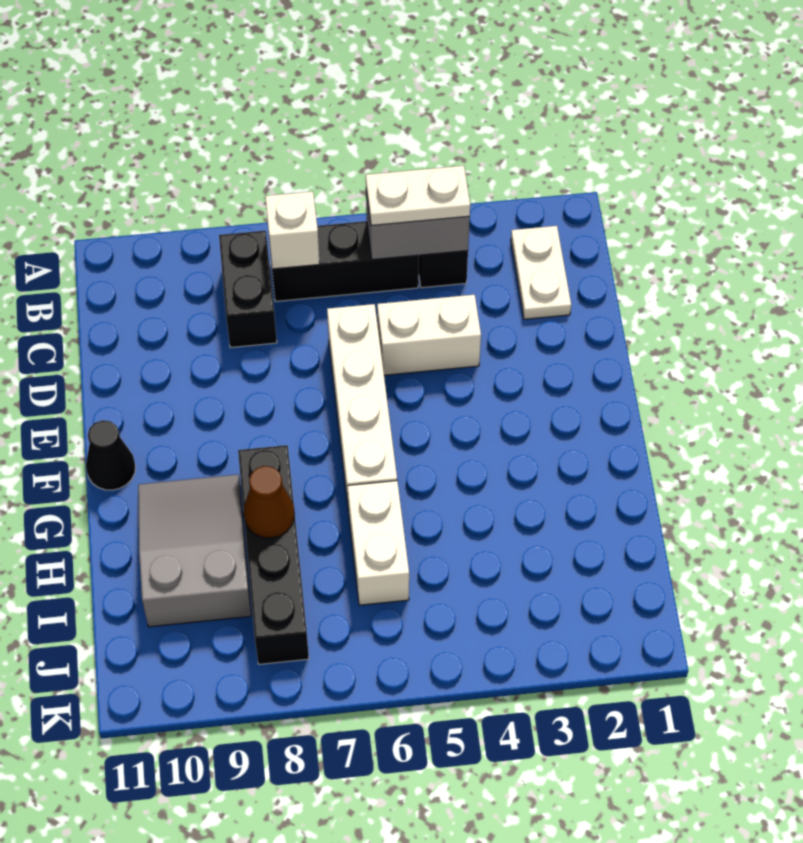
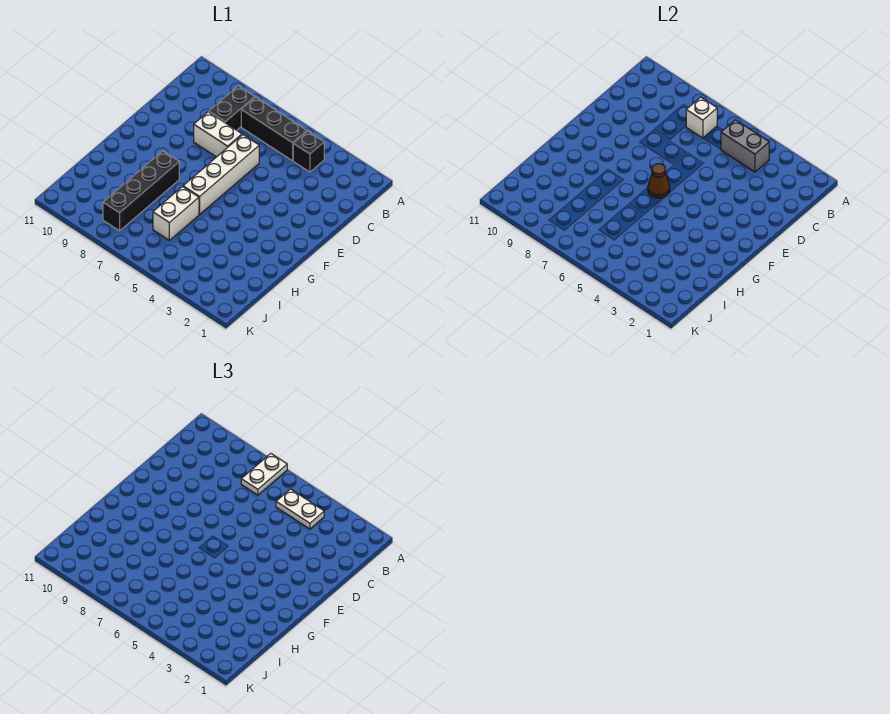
white 1x2 plate [511,226,571,319] -> white 1x2 plate moved to [241,454,287,495]
white 1x2 brick [377,295,481,375] -> white 1x2 brick moved to [194,112,242,157]
black 1x1 cone [86,420,136,490] -> none
grey 2x3 slope [138,475,251,627] -> none
brown 1x1 cone [243,466,295,538] -> brown 1x1 cone moved to [648,164,670,198]

